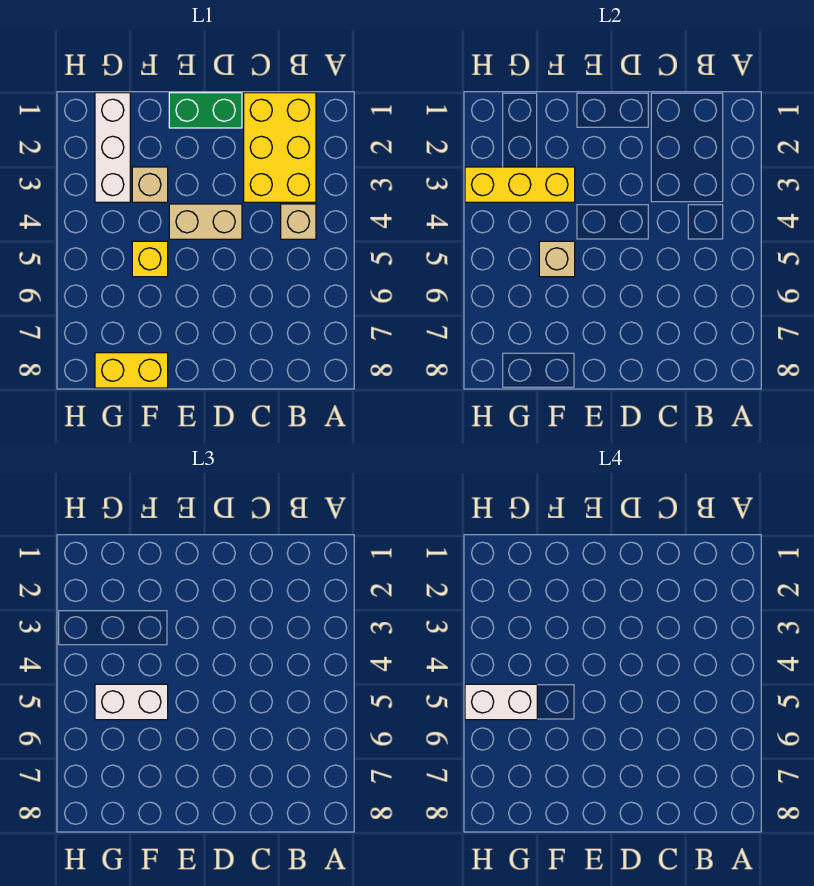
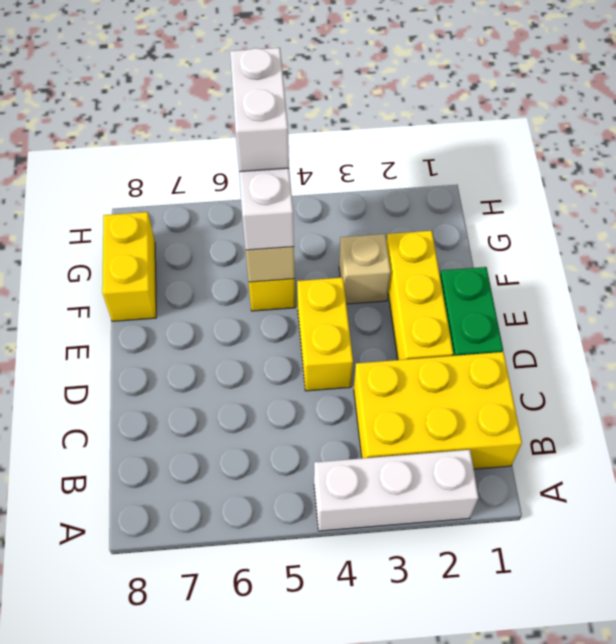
tan 1x1 brick [281,204,316,239] -> none
tan 1x2 brick [169,204,242,239] -> yellow 1x2 brick [297,278,353,391]
yellow 1x3 brick [465,167,575,202] -> yellow 1x3 brick moved to [386,231,453,360]
white 1x3 brick [95,93,130,202] -> white 1x3 brick moved to [314,450,479,531]

